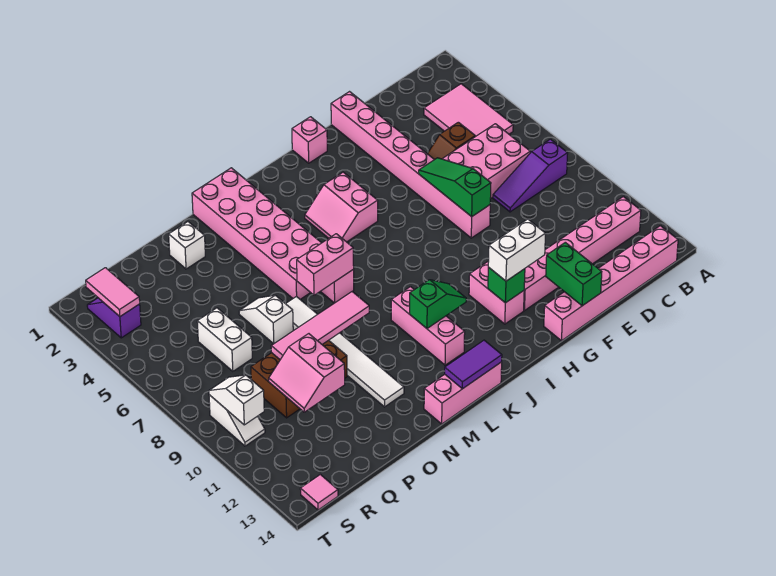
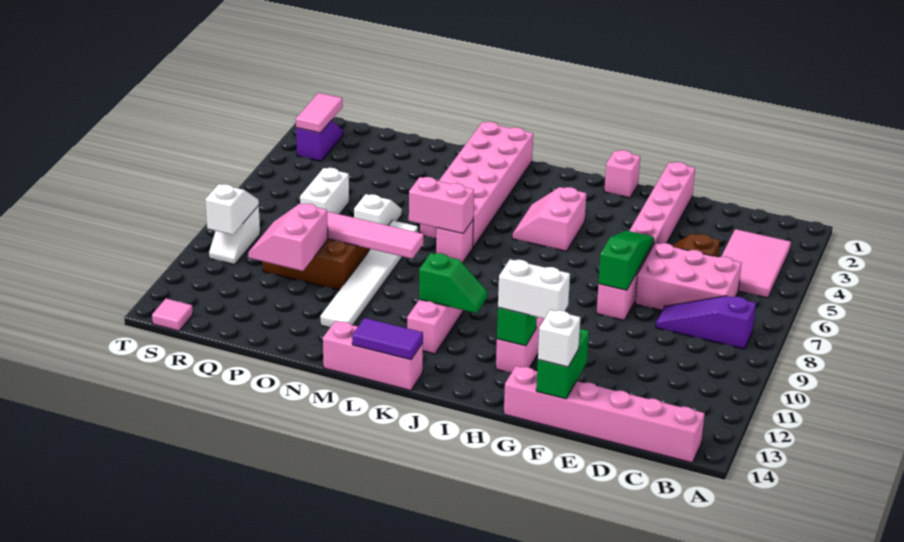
pink 1x6 brick [524,197,641,311] -> none
white 1x1 brick [169,222,205,269] -> white 1x1 brick moved to [538,310,580,367]

